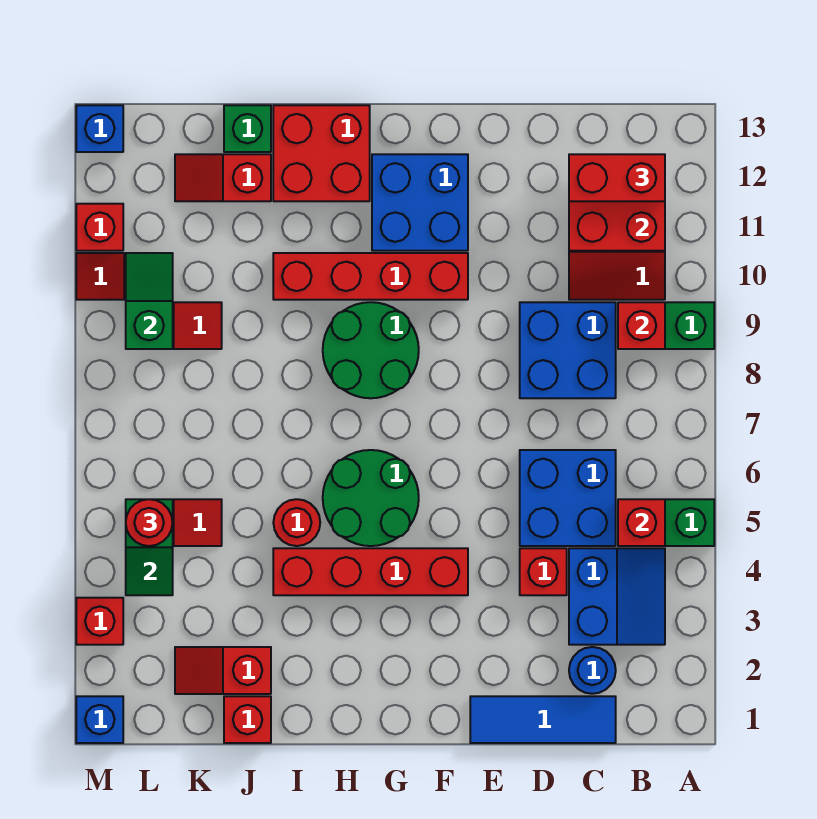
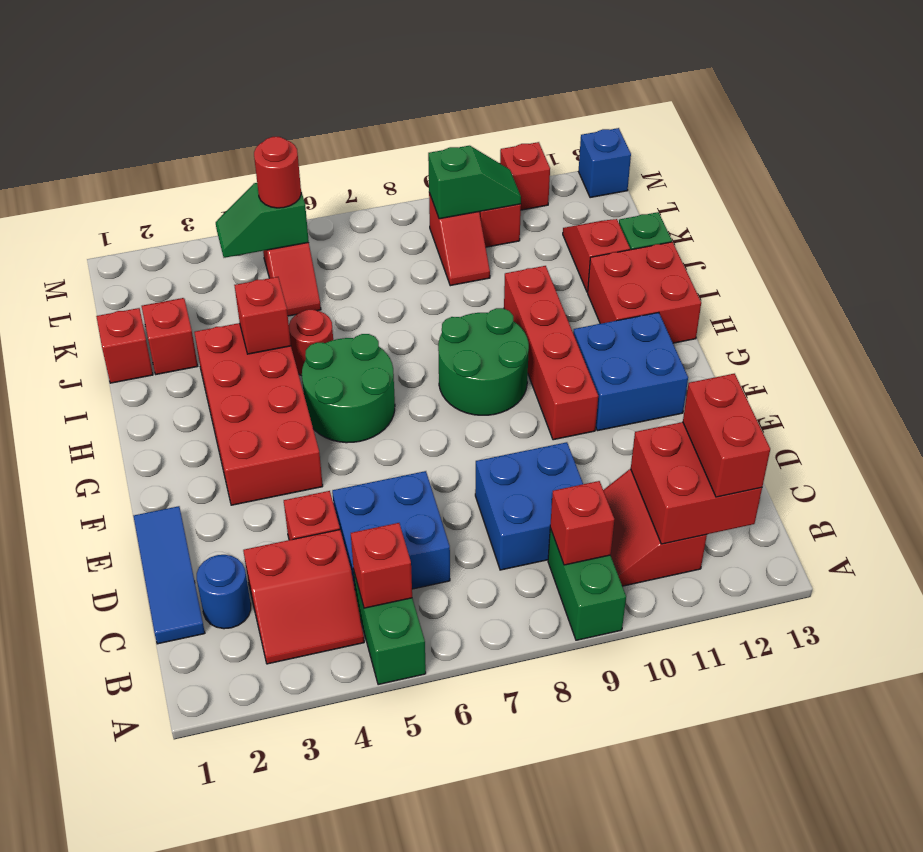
blue 2x2 slope [569,548,665,645] -> red 2x2 slope [243,530,364,664]
red 1x4 brick [273,548,468,595] -> red 2x4 brick [194,323,323,505]
blue 1x1 brick [76,696,123,743] -> none
red 1x1 brick [76,598,123,645] -> red 1x1 brick moved to [234,277,291,354]

